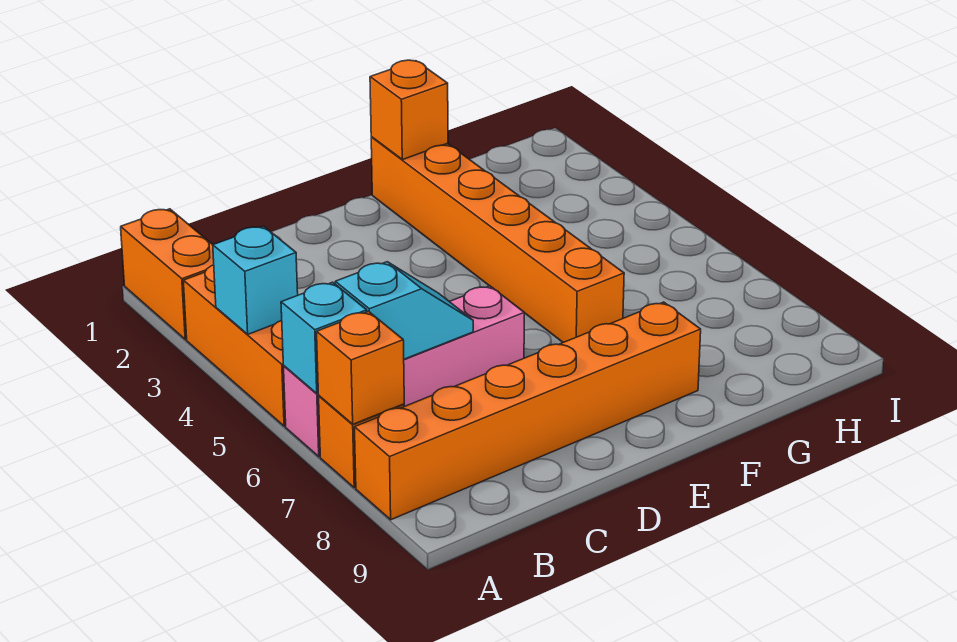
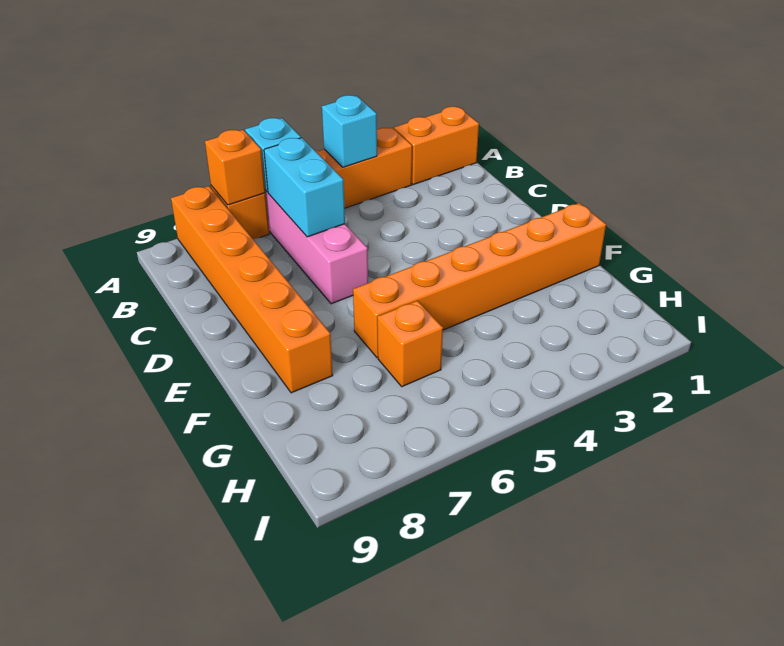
cyan 1x2 slope [335,262,473,359] -> cyan 1x2 brick [264,138,345,237]
orange 1x1 brick [370,60,448,160] -> orange 1x1 brick moved to [377,301,443,387]

